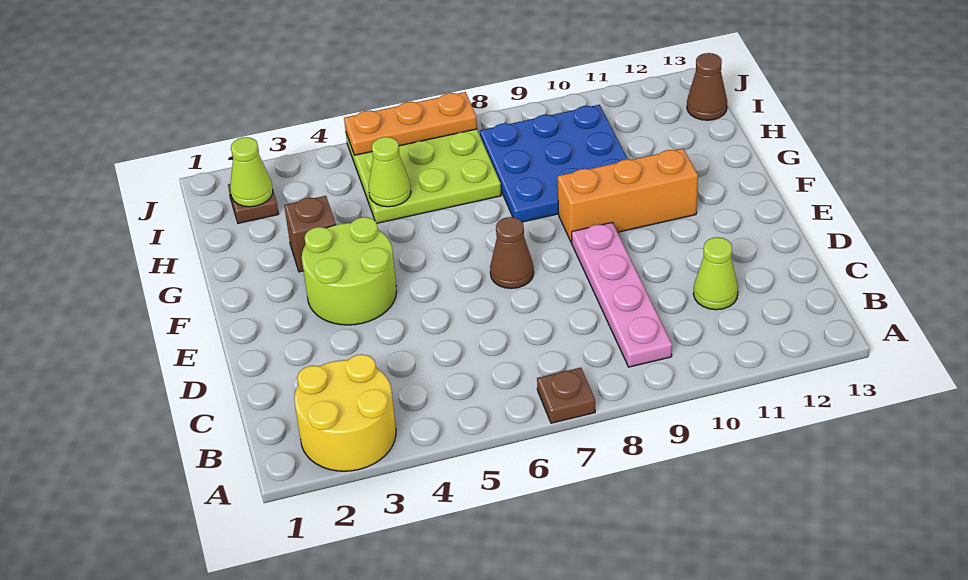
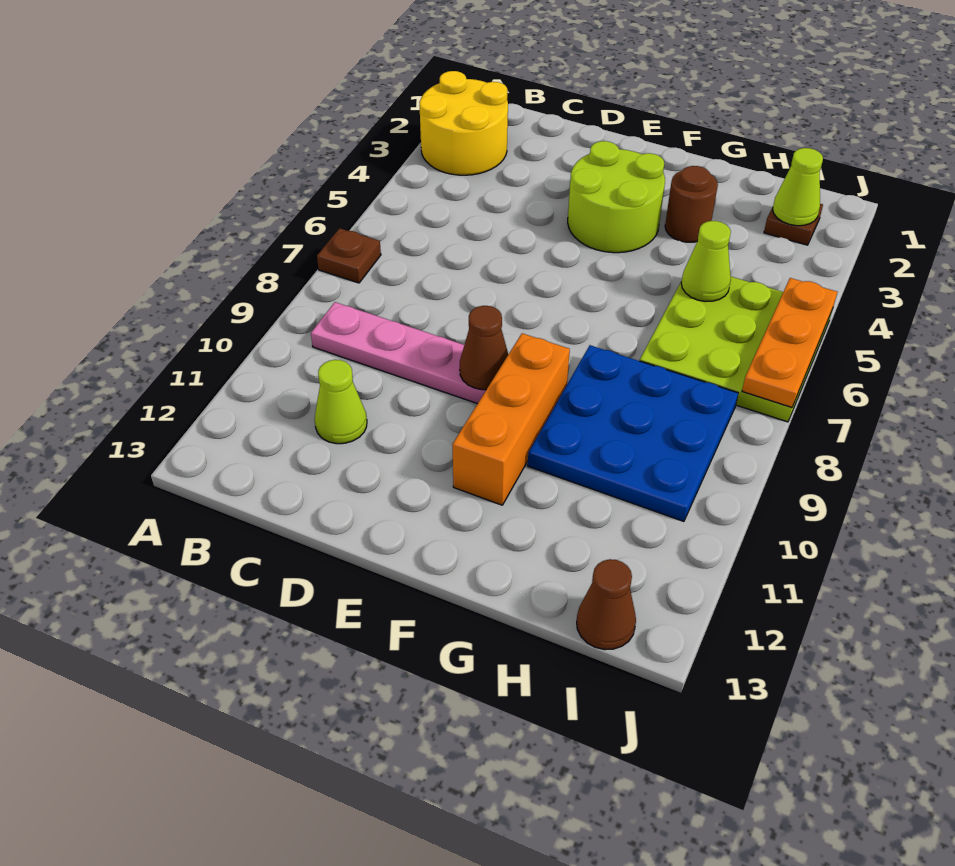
brown 1x1 cone [490,217,534,289] -> brown 1x1 cone moved to [460,306,508,390]
brown 1x1 brick [284,196,336,272] -> brown 1x1 round brick [665,166,718,242]

